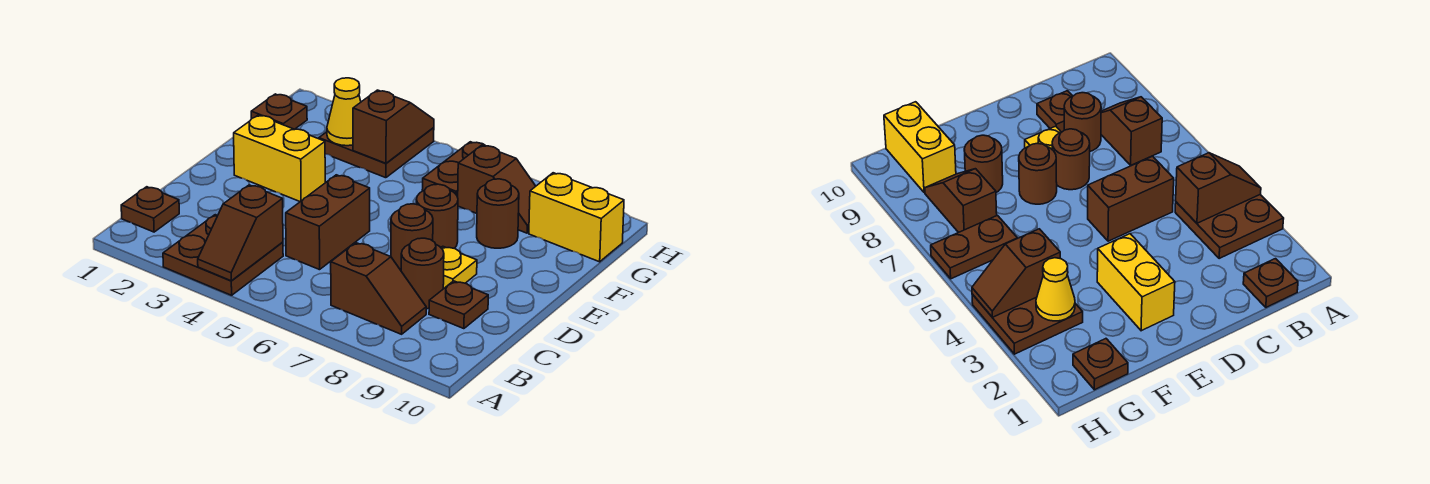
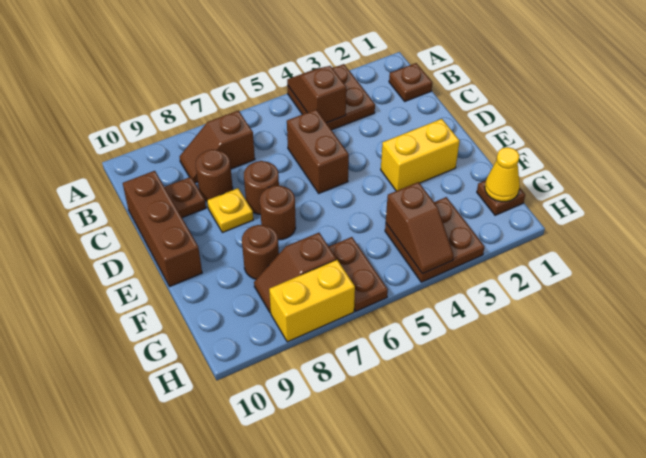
none -> brown 1x3 brick [123,171,202,286]
yellow 1x1 cone [327,78,361,146] -> yellow 1x1 cone moved to [485,147,520,202]
yellow 1x2 brick [529,173,624,262] -> yellow 1x2 brick moved to [269,260,355,342]

